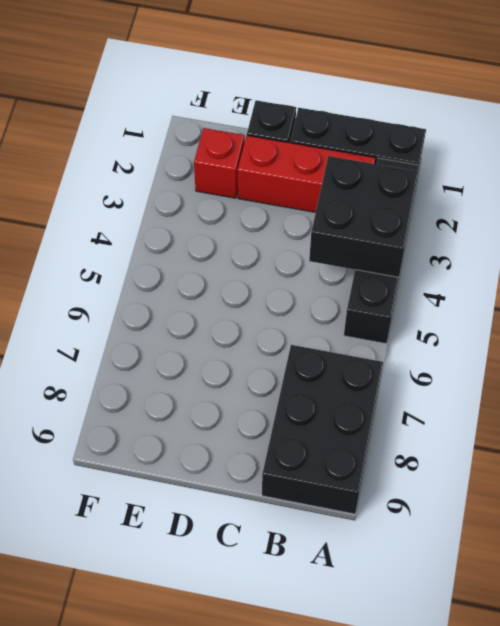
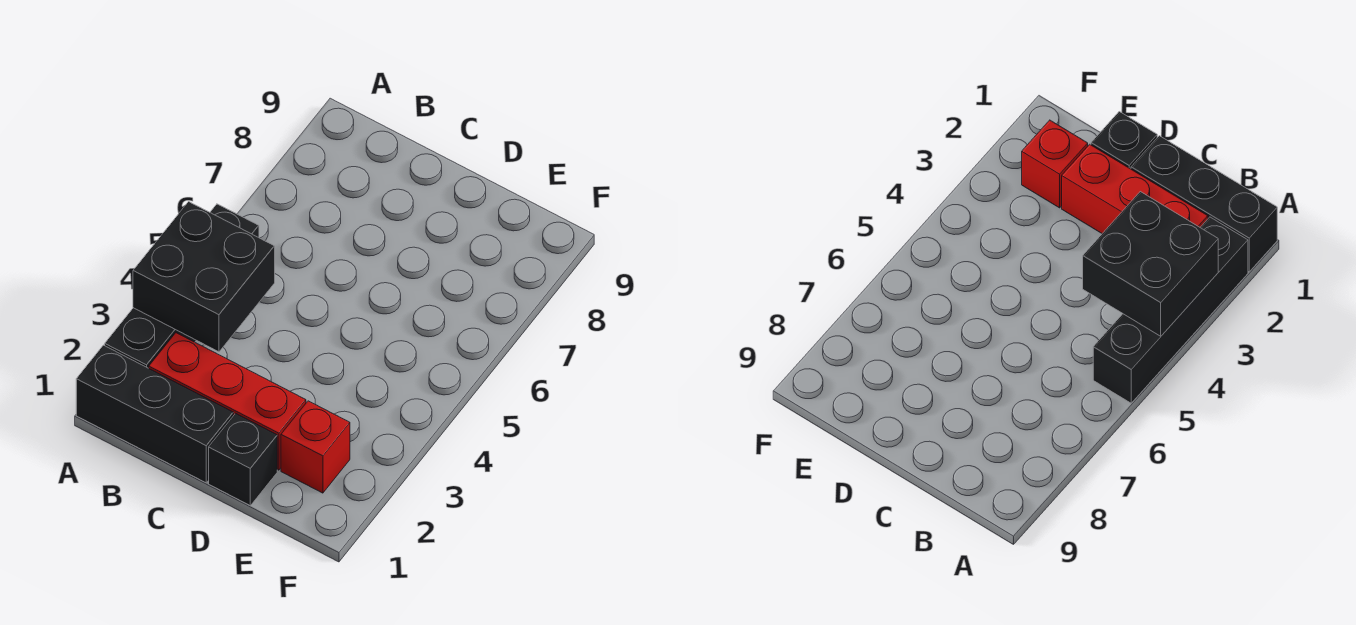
black 2x3 brick [262,345,383,514] -> none

